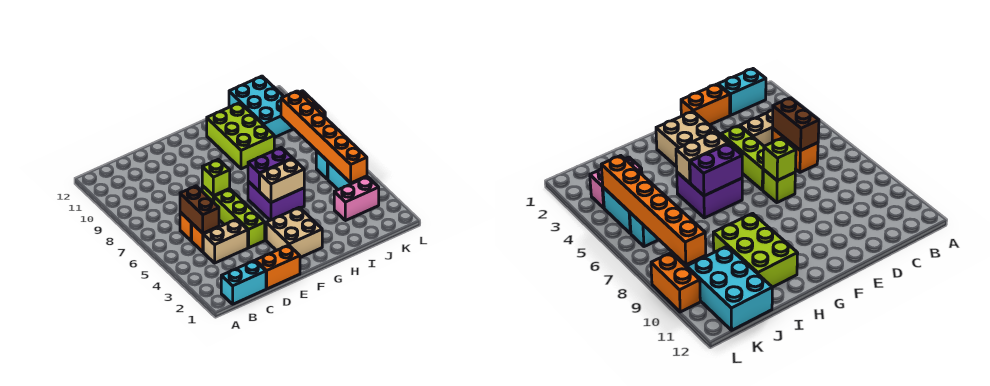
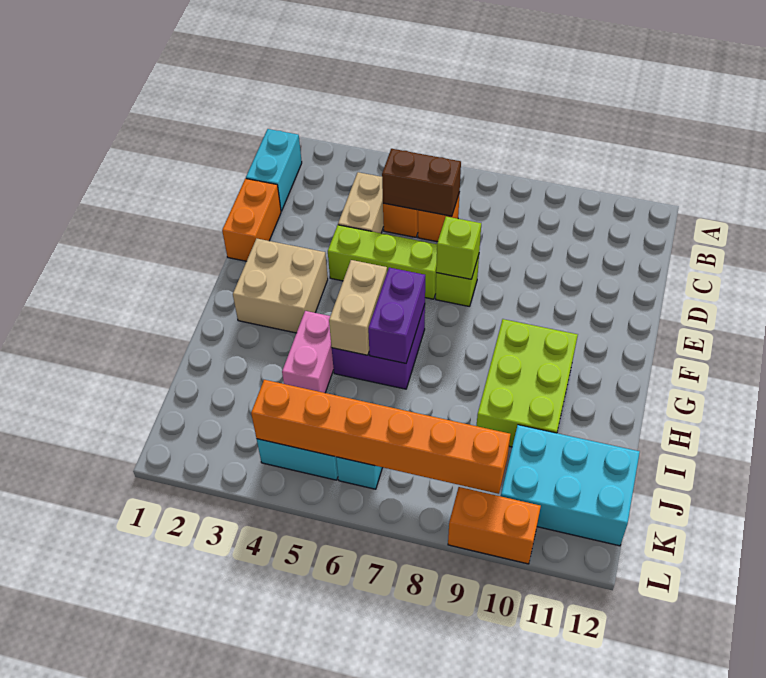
lime 2x3 brick [206,103,274,169] -> lime 2x3 brick turned to [477,319,578,447]
pink 1x2 brick [334,177,379,221] -> pink 1x2 brick moved to [282,311,334,393]

